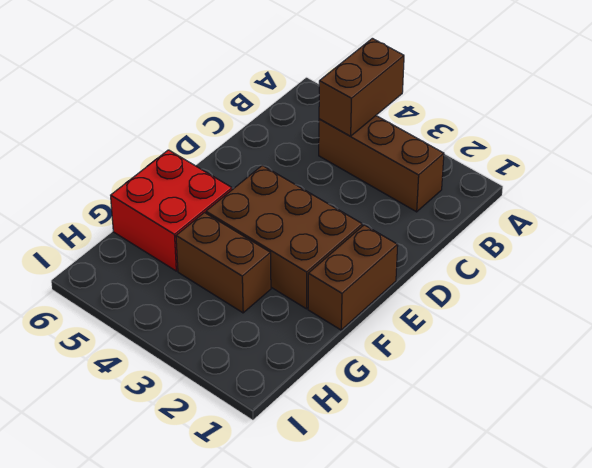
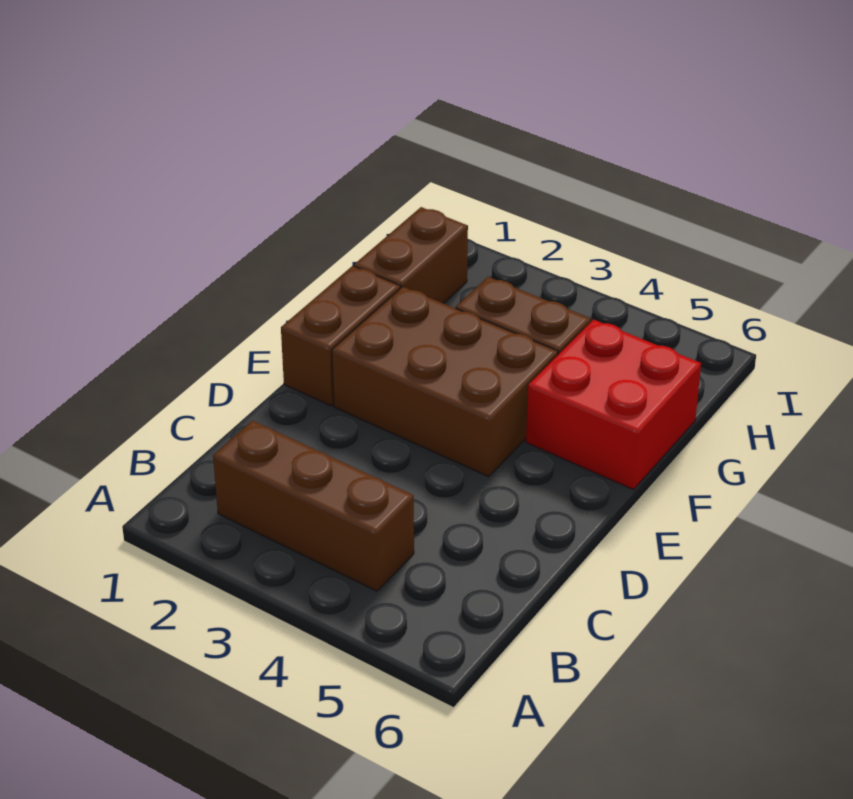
brown 1x2 brick [319,38,404,136] -> brown 1x2 brick moved to [354,207,468,303]

